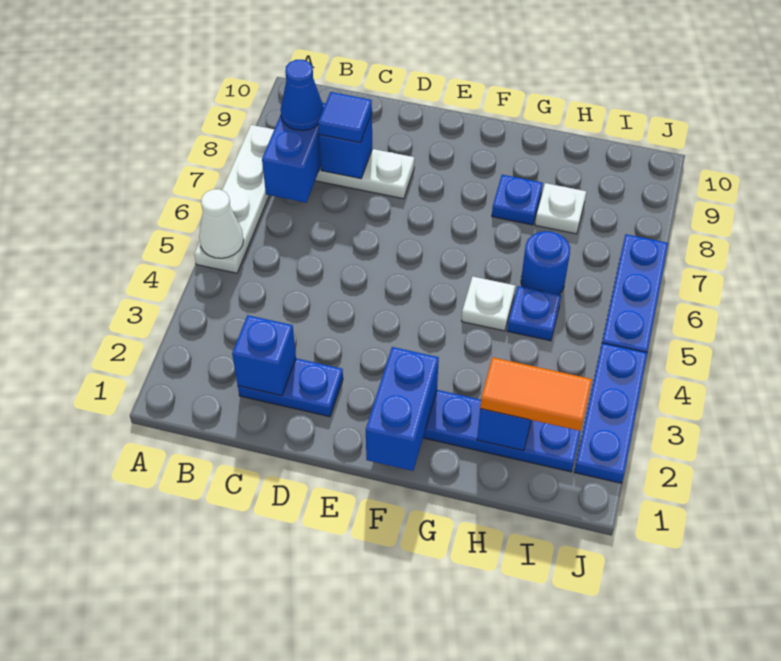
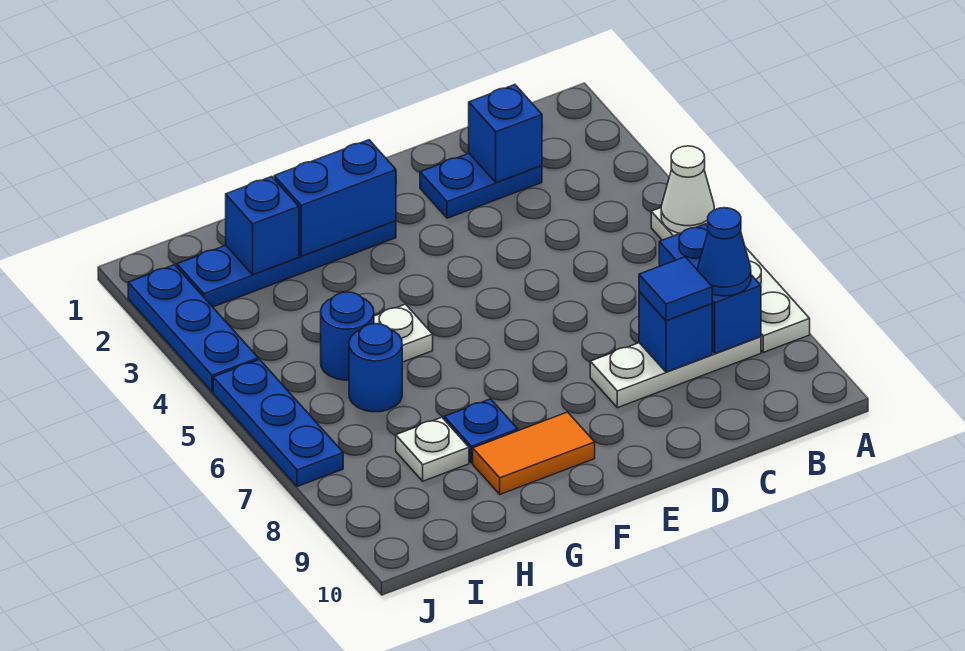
blue 1x2 brick [366,347,439,471] -> blue 1x2 brick turned to [274,140,396,256]
orange 1x2 tile [480,357,592,431] -> orange 1x2 tile moved to [473,412,595,494]
blue 1x1 plate [507,286,561,341] -> blue 1x1 round brick [321,292,374,380]

